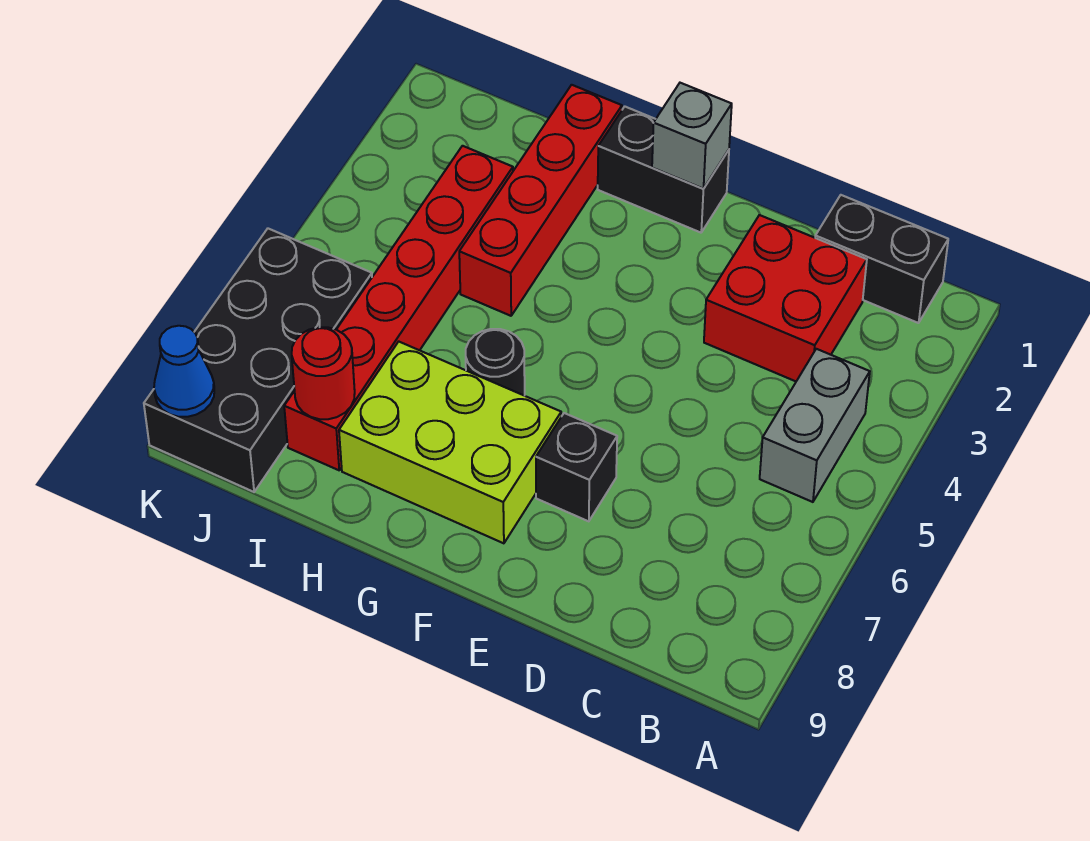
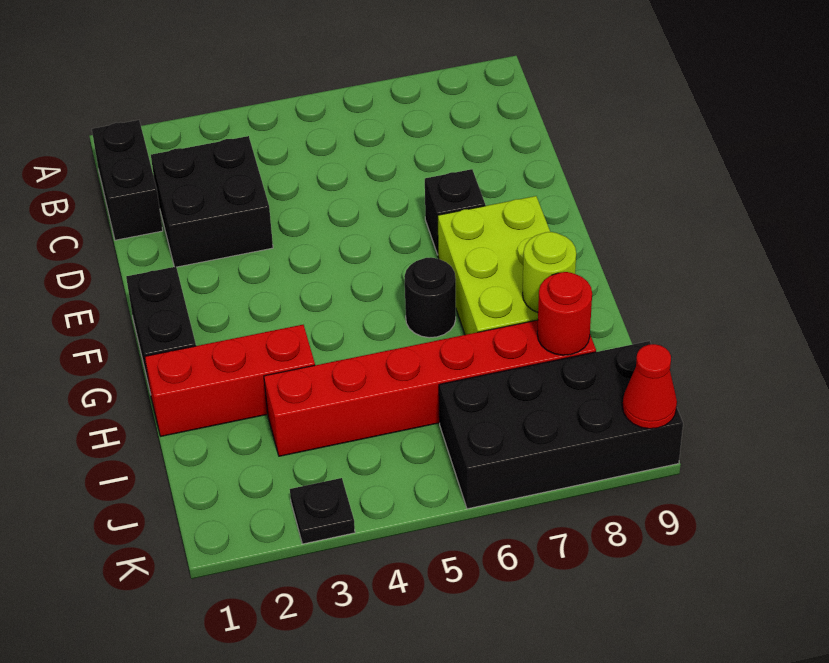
grey 1x2 brick [760,349,870,502] -> none
red 2x2 brick [704,215,867,381] -> black 2x2 brick [151,136,273,267]
grey 1x1 brick [652,83,732,189] -> none
red 1x4 brick [459,85,622,316] -> red 1x3 brick [145,325,315,436]
none -> lime 1x1 round brick [523,232,576,312]
none -> black 1x1 plate [290,478,355,544]
blue 1x1 cone [154,326,214,417] -> red 1x1 cone [623,344,677,429]

